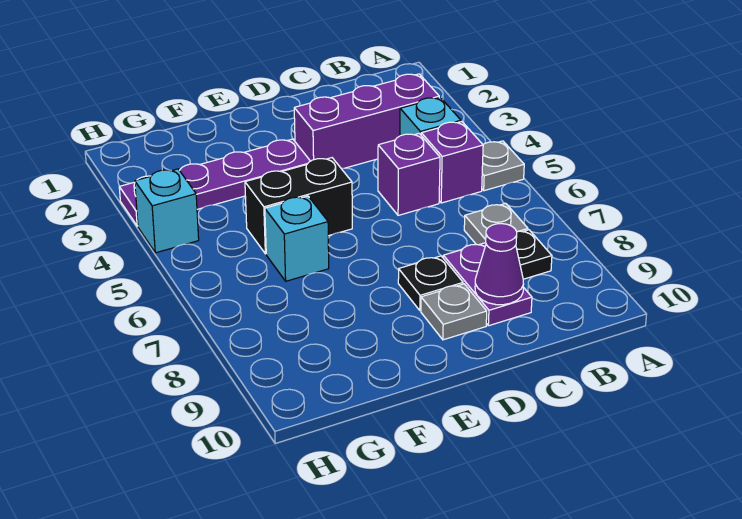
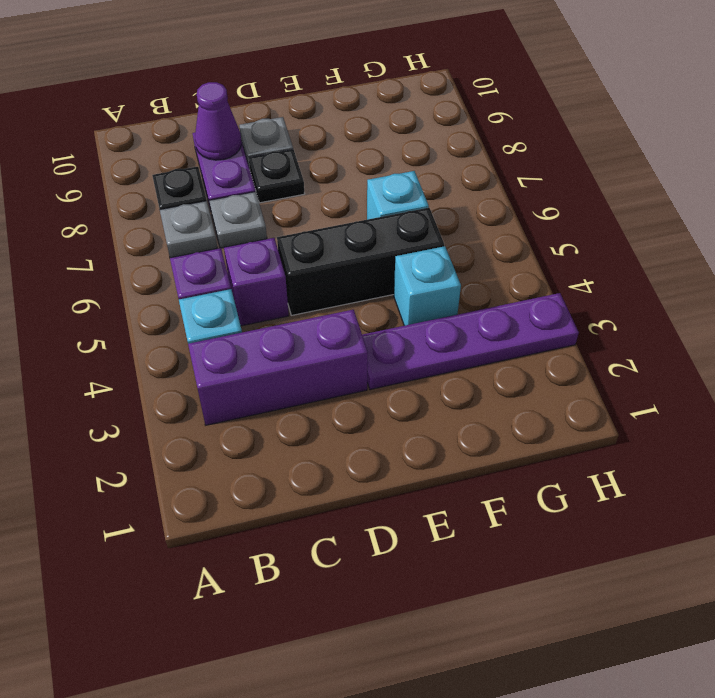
grey 1x1 plate [482,141,524,191] -> grey 1x1 plate moved to [209,192,267,248]
black 1x2 brick [245,158,352,254] -> black 1x3 brick [277,208,444,315]
cyan 1x1 brick [135,169,199,253] -> cyan 1x1 brick moved to [394,246,461,326]

